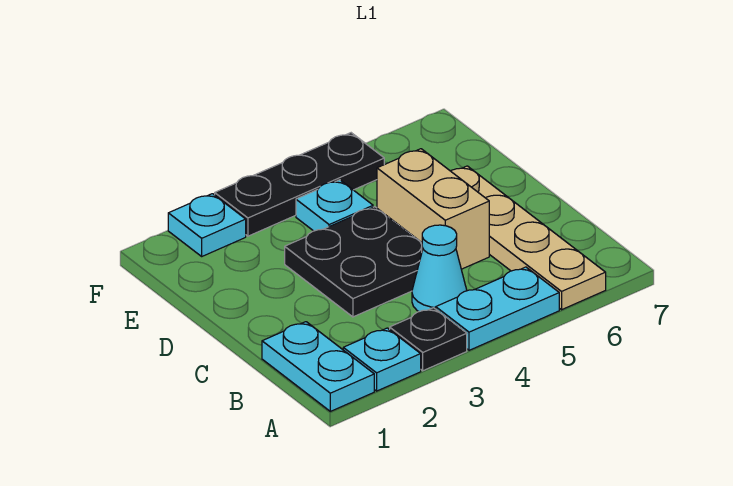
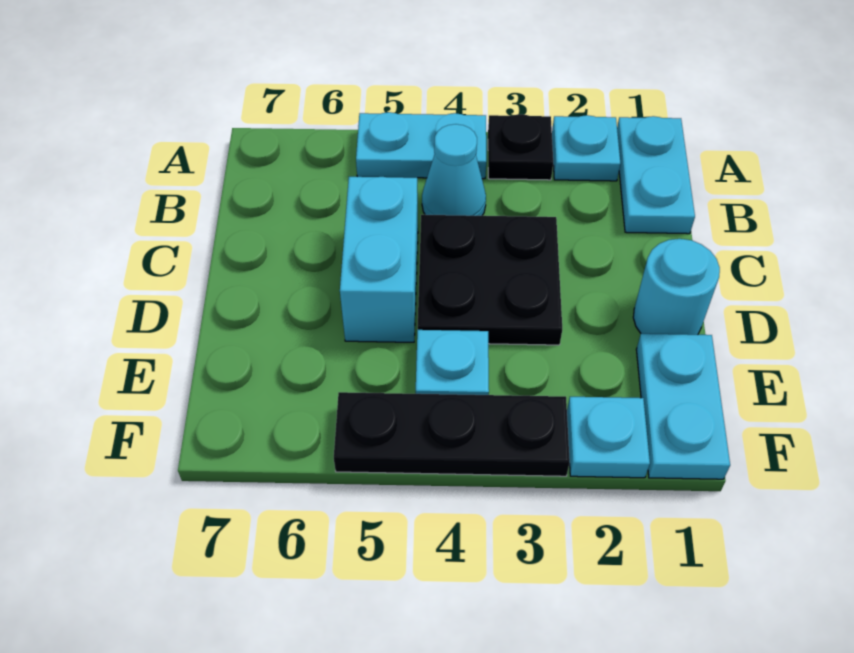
tan 1x4 plate [451,166,606,310] -> none
tan 1x2 brick [377,149,489,269] -> cyan 1x2 brick [340,177,418,342]
none -> cyan 1x1 round brick [633,239,720,335]
none -> cyan 1x2 plate [636,334,730,479]

